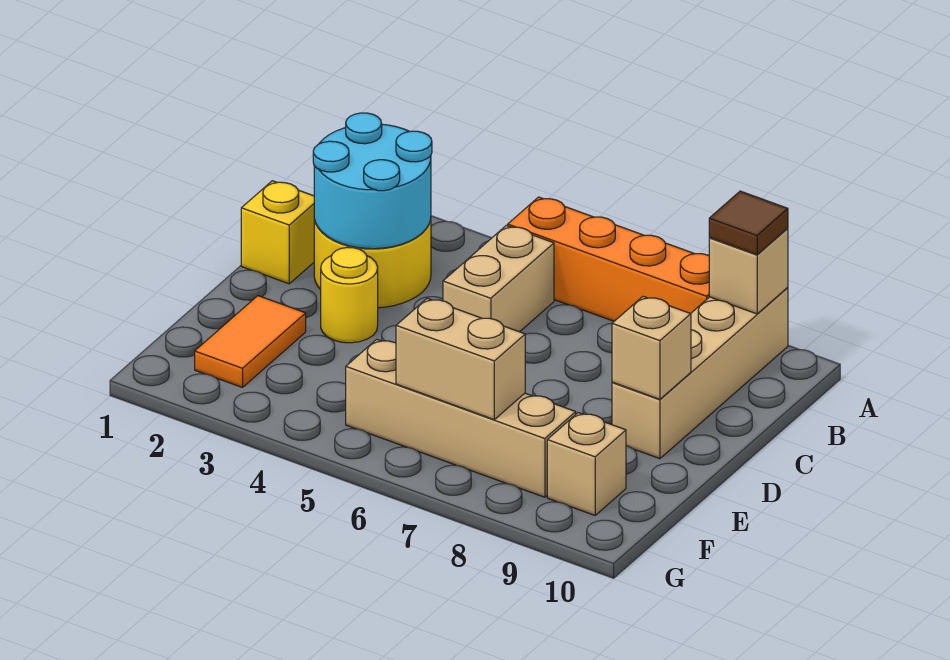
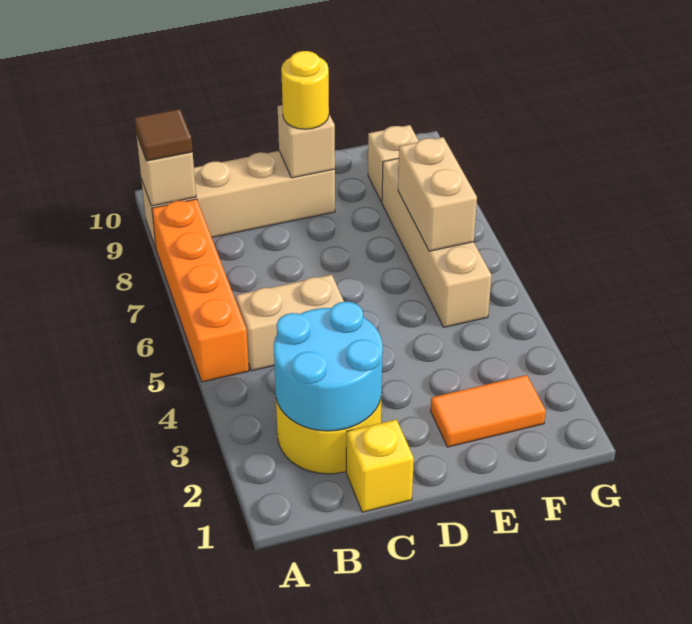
yellow 1x1 round brick [321,247,378,343] -> yellow 1x1 round brick moved to [281,51,329,129]

